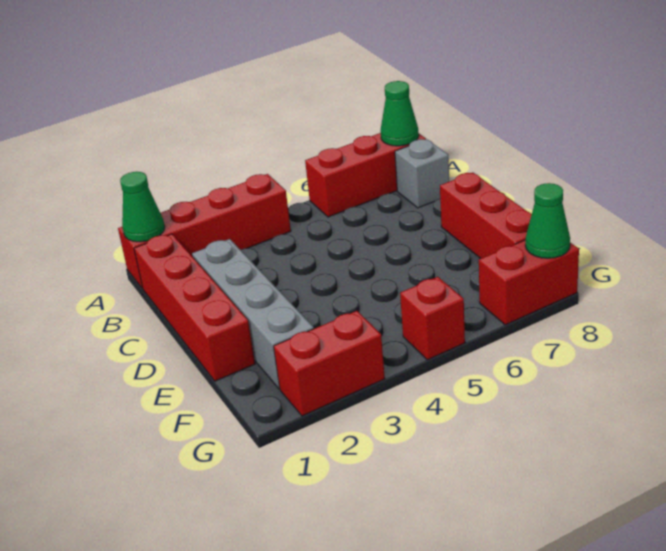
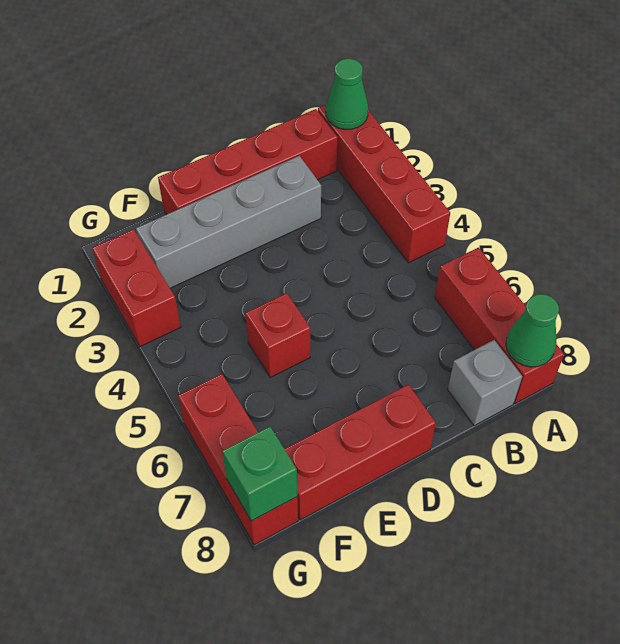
red 1x1 brick [400,277,465,360] -> red 1x1 brick moved to [245,293,310,378]
red 1x2 brick [479,240,579,325] -> red 1x3 brick [178,374,298,545]
green 1x1 cone [525,183,570,258] -> green 1x1 brick [222,426,297,521]

